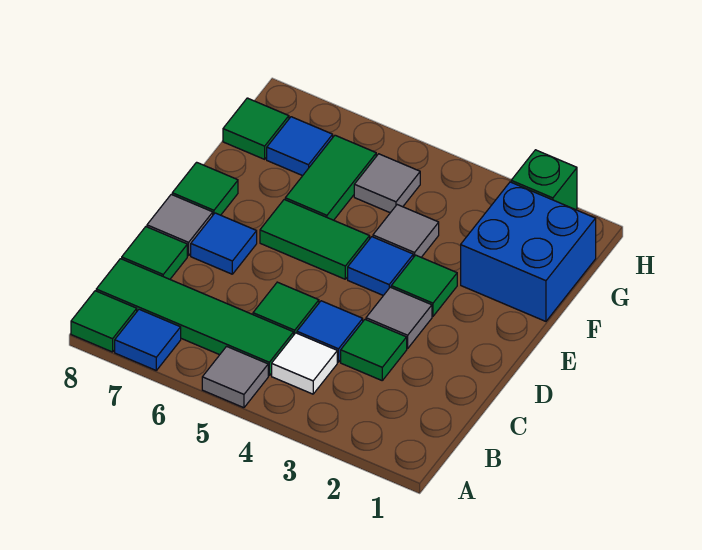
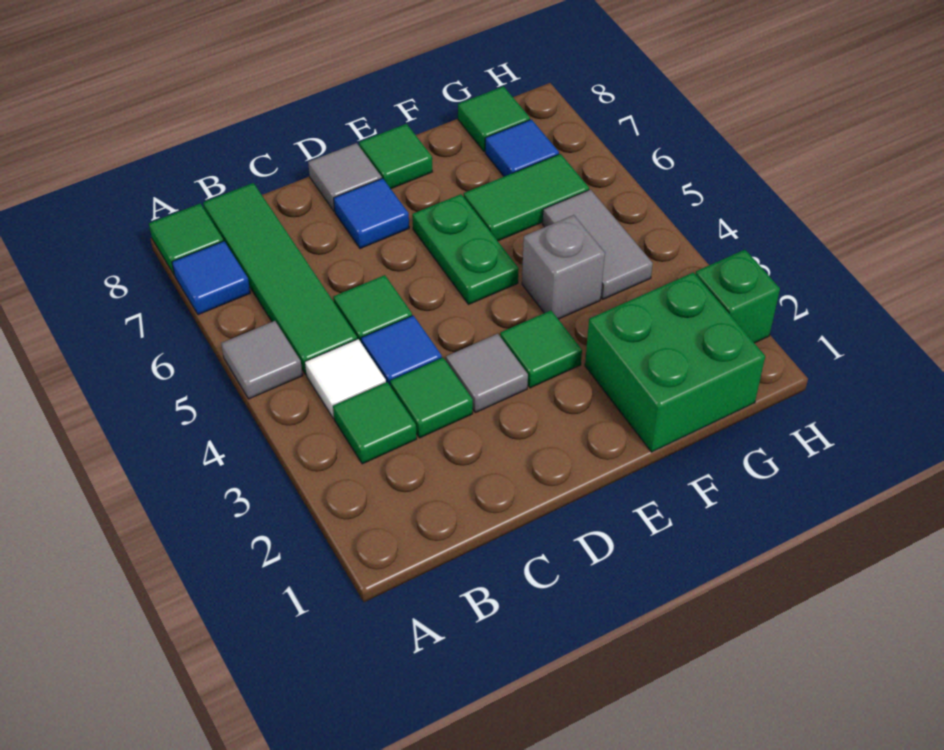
green 1x1 tile [122,227,187,279] -> green 1x1 tile moved to [333,382,417,464]
blue 1x1 tile [348,237,413,296] -> none
green 1x2 tile [260,200,370,279] -> green 1x2 plate [412,194,519,304]
blue 2x2 brick [461,182,596,321] -> green 2x2 brick [585,272,765,452]
grey 1x1 tile [373,205,439,257] -> grey 1x1 brick [522,215,605,319]
grey 1x1 tile [354,154,420,213] -> grey 1x2 tile [543,190,653,299]

